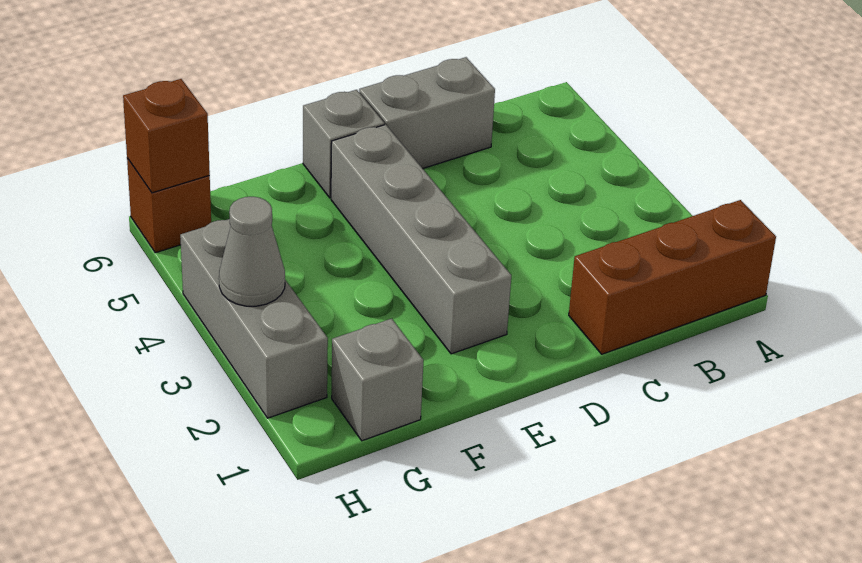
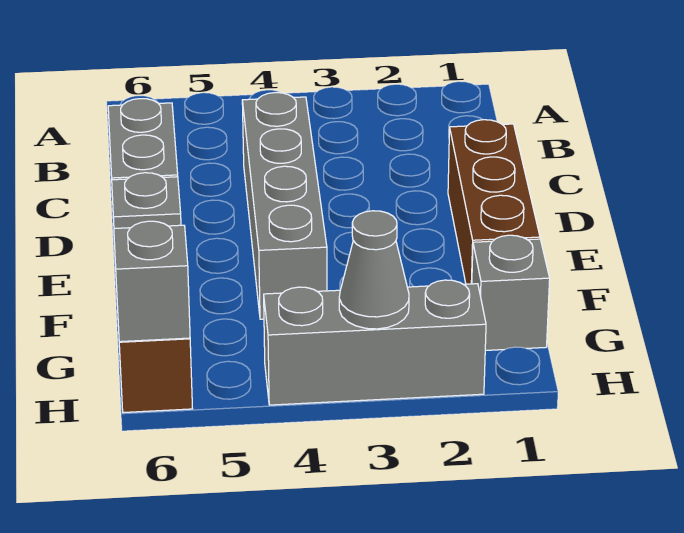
brown 1x3 brick [569,200,776,354] -> brown 1x3 brick moved to [448,120,540,284]
grey 1x4 brick [331,125,511,354] -> grey 1x4 brick turned to [242,93,327,319]
brown 1x1 brick [123,79,210,193] -> grey 1x1 brick [114,221,190,342]

